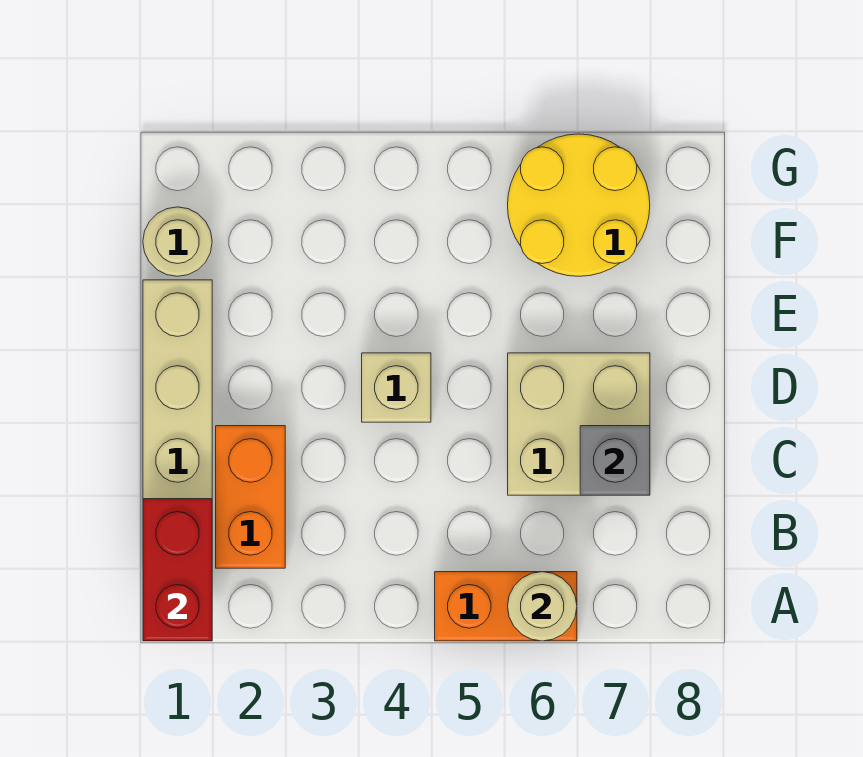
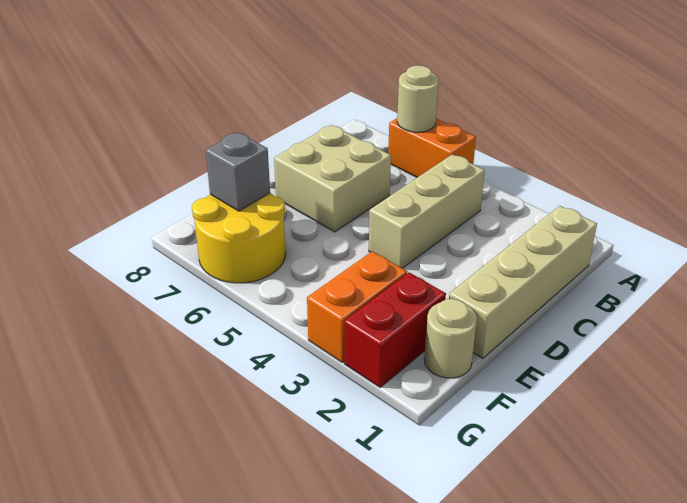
red 1x2 brick [143,499,212,641] -> red 1x2 brick moved to [344,272,446,387]
orange 1x2 brick [216,426,285,568] -> orange 1x2 brick moved to [307,251,407,363]
grey 1x1 brick [580,426,650,495] -> grey 1x1 brick moved to [206,132,270,211]
tan 1x1 brick [362,353,431,422] -> tan 1x3 brick [369,154,485,268]

